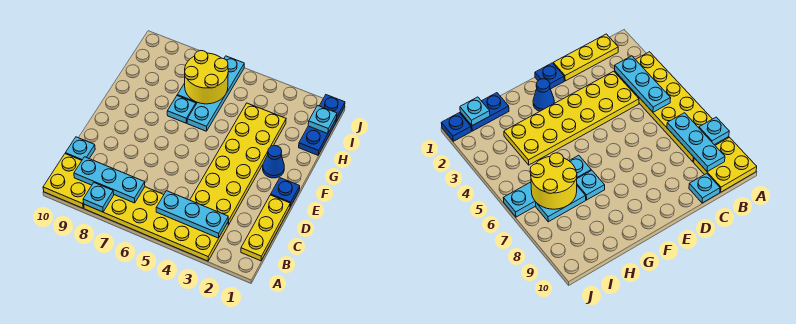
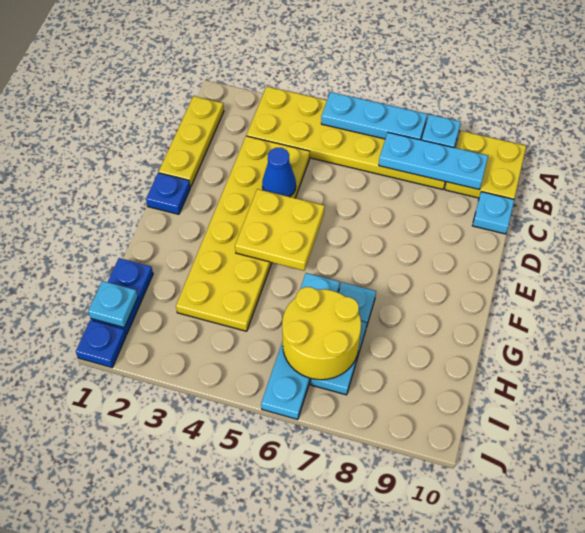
cyan 1x3 plate [156,191,229,238] -> cyan 1x3 plate moved to [321,92,427,140]
none -> yellow 2x2 plate [235,189,325,271]
blue 1x1 cone [263,145,284,178] -> blue 1x1 cone moved to [262,148,296,197]

